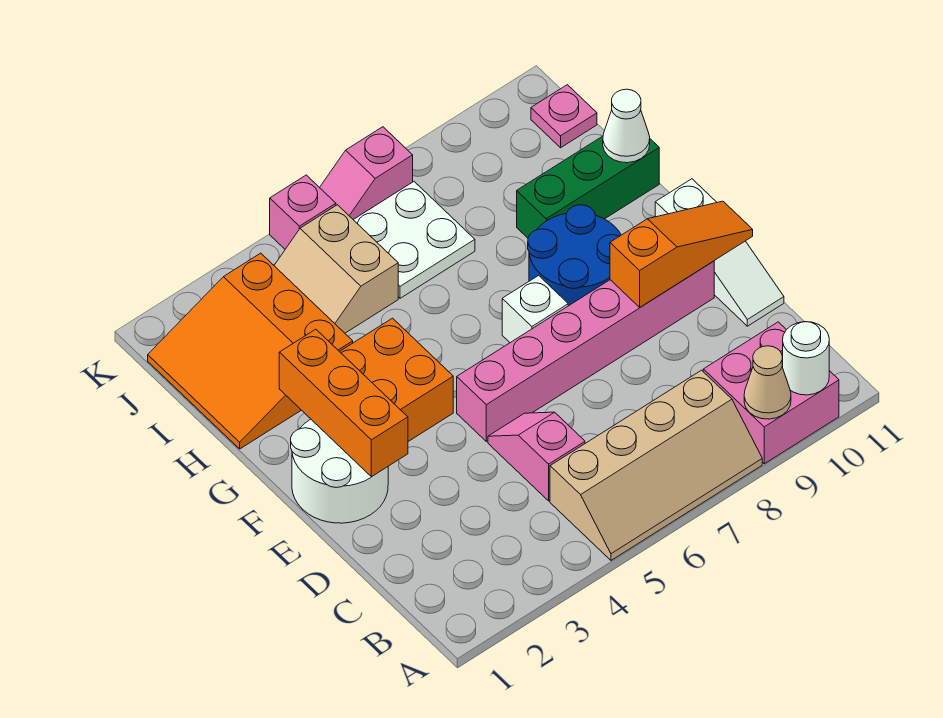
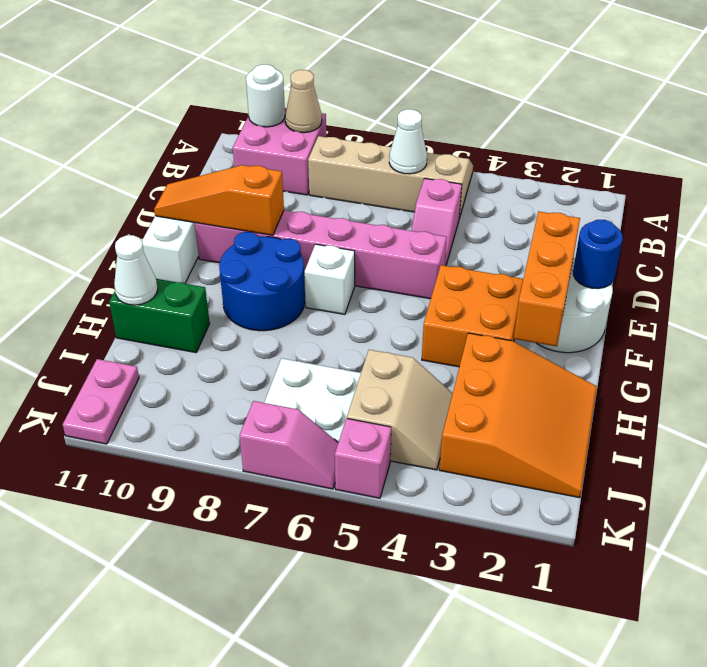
none -> white 1x1 cone [389,109,427,174]
none -> blue 1x1 round brick [573,220,623,289]
green 1x3 brick [517,136,659,238] -> green 1x2 brick [109,279,210,353]
pink 1x1 plate [531,85,597,148] -> pink 1x2 plate [63,359,139,444]

